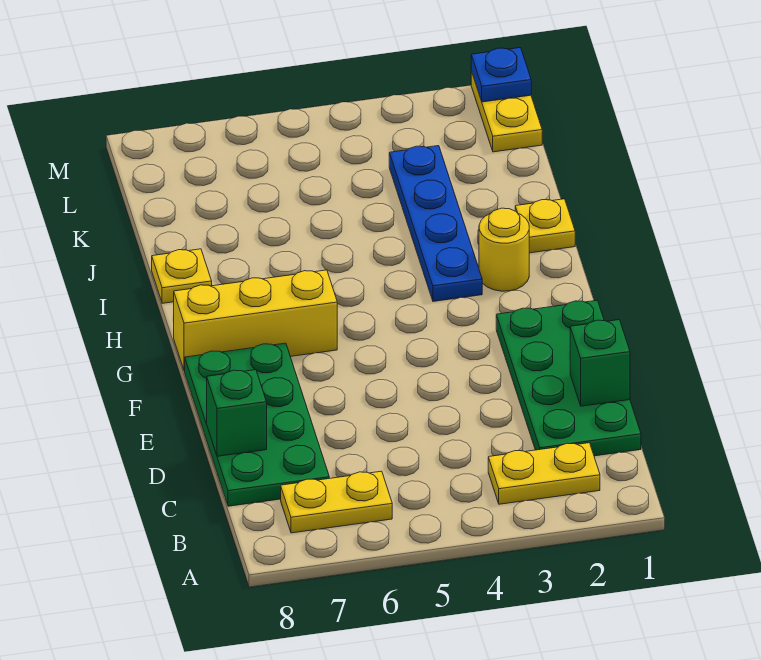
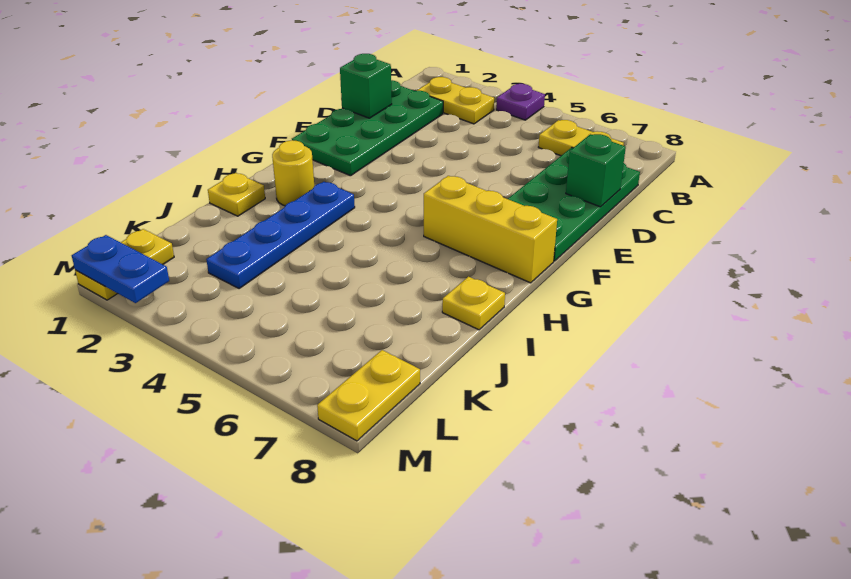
none -> purple 1x1 plate [496,84,545,120]
none -> yellow 1x2 plate [317,350,420,441]
blue 1x1 plate [471,48,531,102] -> blue 1x2 plate [72,235,169,303]

